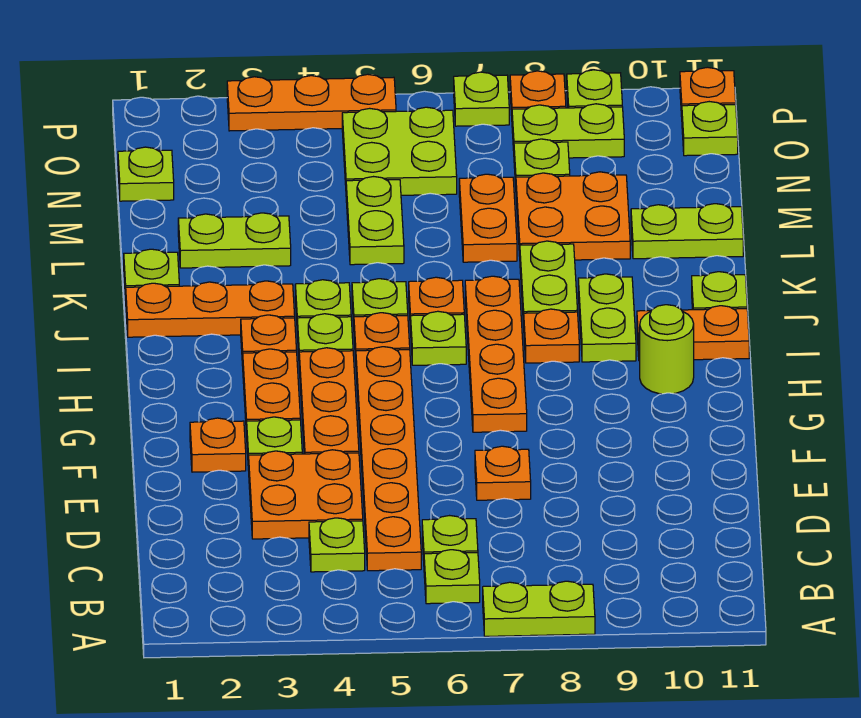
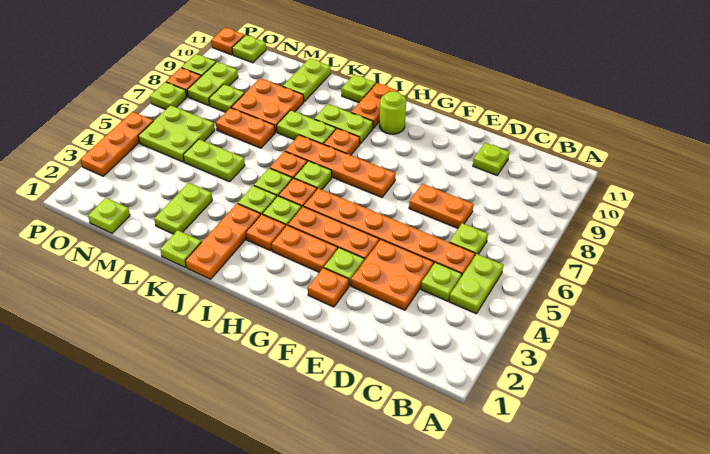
lime 1x2 plate [483,581,595,636] -> lime 1x2 plate moved to [449,254,503,314]
lime 1x1 plate [424,550,480,604] -> lime 1x1 plate moved to [473,143,509,175]
orange 1x1 plate [475,446,531,500] -> orange 1x2 plate [409,184,473,228]

